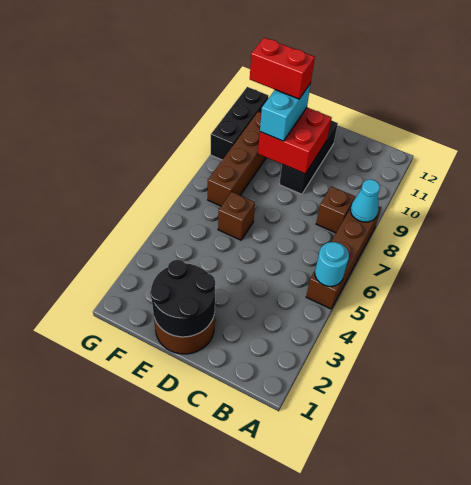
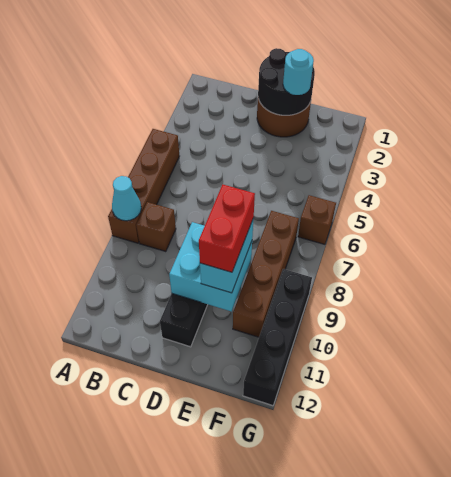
cyan 1x1 round brick [315,242,349,286] -> cyan 1x1 round brick moved to [283,49,314,95]
red 2x2 brick [258,108,332,174] -> cyan 2x2 brick [169,222,252,311]
brown 1x1 brick [218,192,255,240] -> brown 1x1 brick moved to [298,195,336,244]
red 1x2 brick [250,38,315,99] -> red 1x2 brick turned to [199,185,255,272]
black 1x3 brick [211,87,268,160] -> black 1x4 brick [243,269,312,406]

